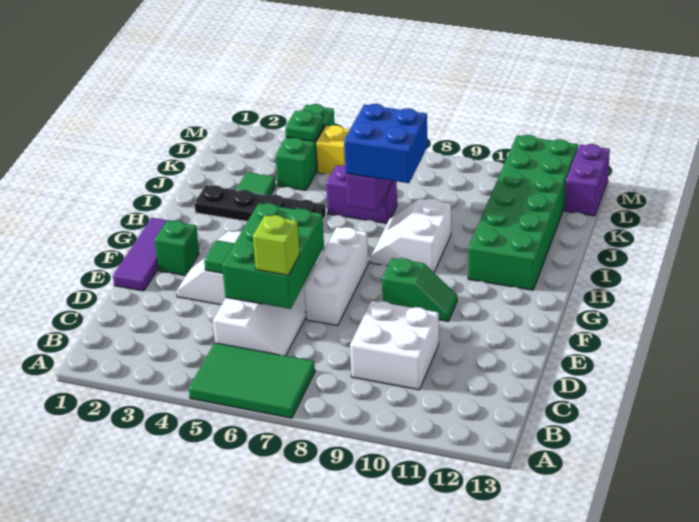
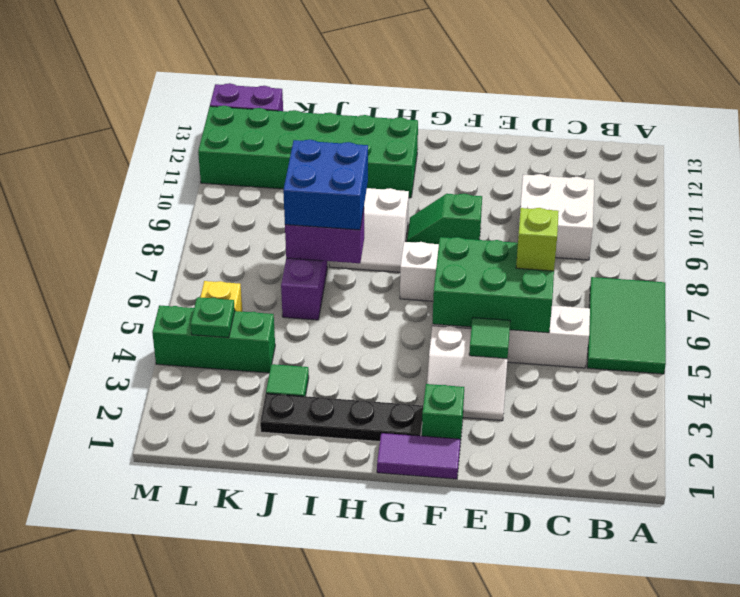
purple 1x3 tile [113,218,170,291] -> purple 1x2 tile [377,433,460,479]
green 1x2 slope [382,258,457,321] -> green 1x2 slope turned to [407,194,482,244]
black 1x4 plate [194,185,326,221] -> black 1x4 plate turned to [260,393,423,442]

